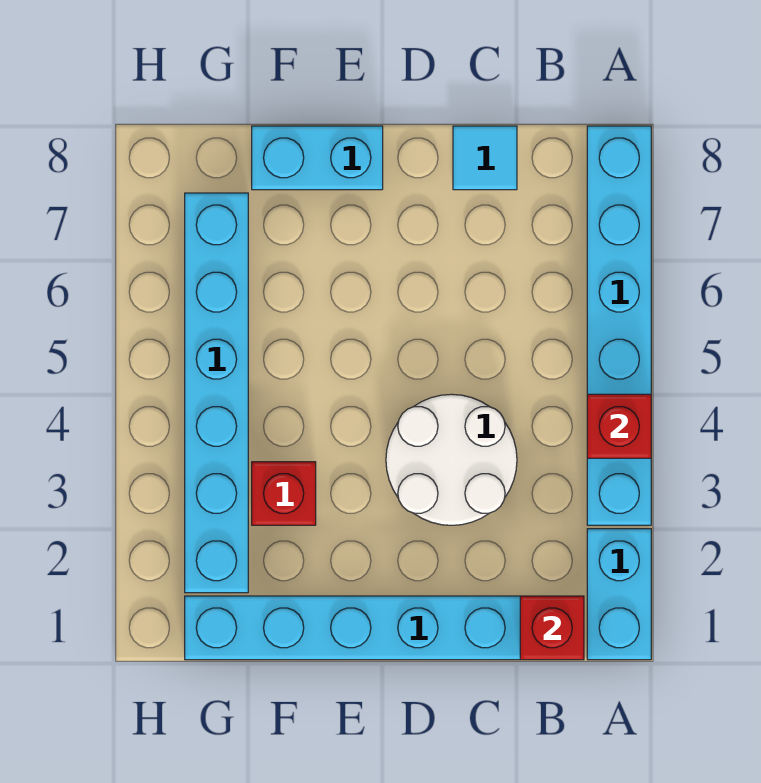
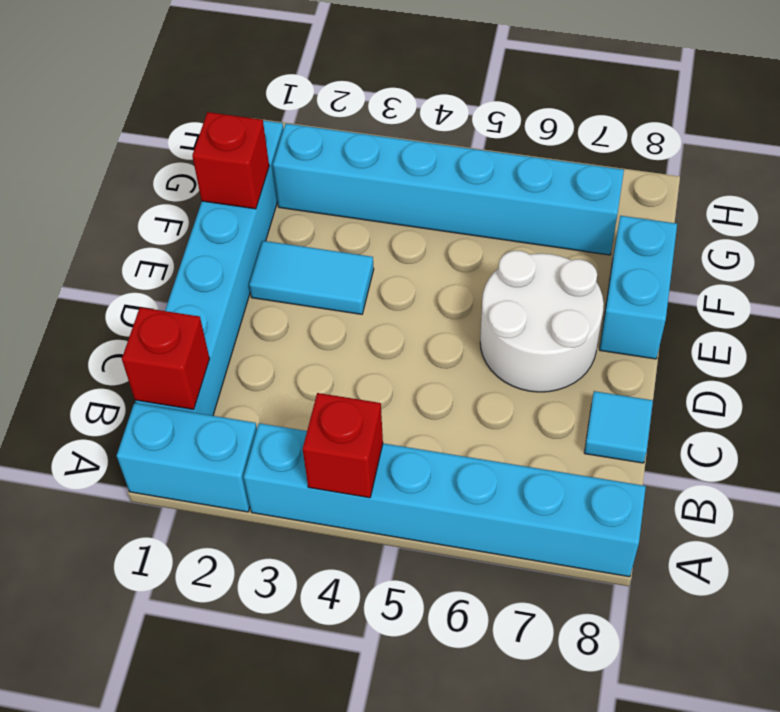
white 2x2 round brick [386,394,517,525] -> white 2x2 round brick moved to [480,251,604,392]
none -> cyan 1x2 tile [249,241,374,314]
red 1x1 brick [252,462,316,525] -> red 1x1 brick moved to [192,112,269,209]

